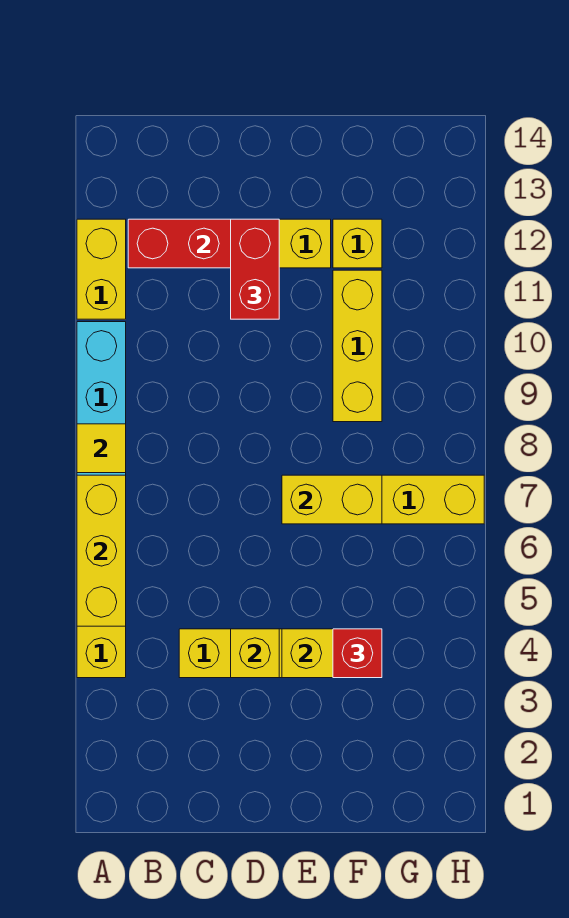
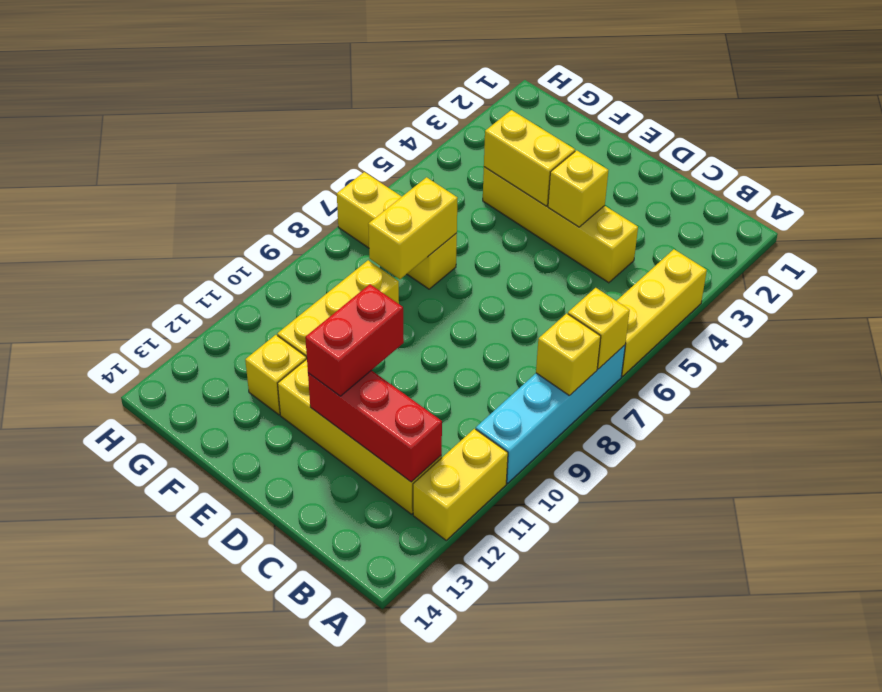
yellow 1x3 brick [77,475,126,626] -> yellow 1x1 brick [568,288,630,369]
yellow 1x1 tile [77,424,126,473] -> yellow 1x1 brick [536,313,601,395]
yellow 1x2 brick [282,475,382,524] -> yellow 1x2 brick turned to [368,177,458,279]
red 1x1 brick [333,629,382,678] -> none

